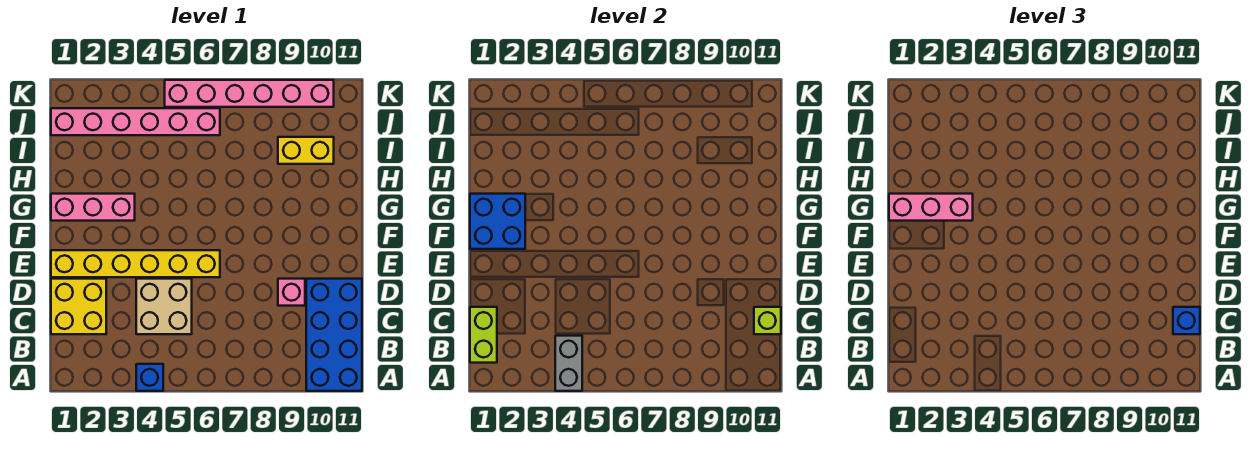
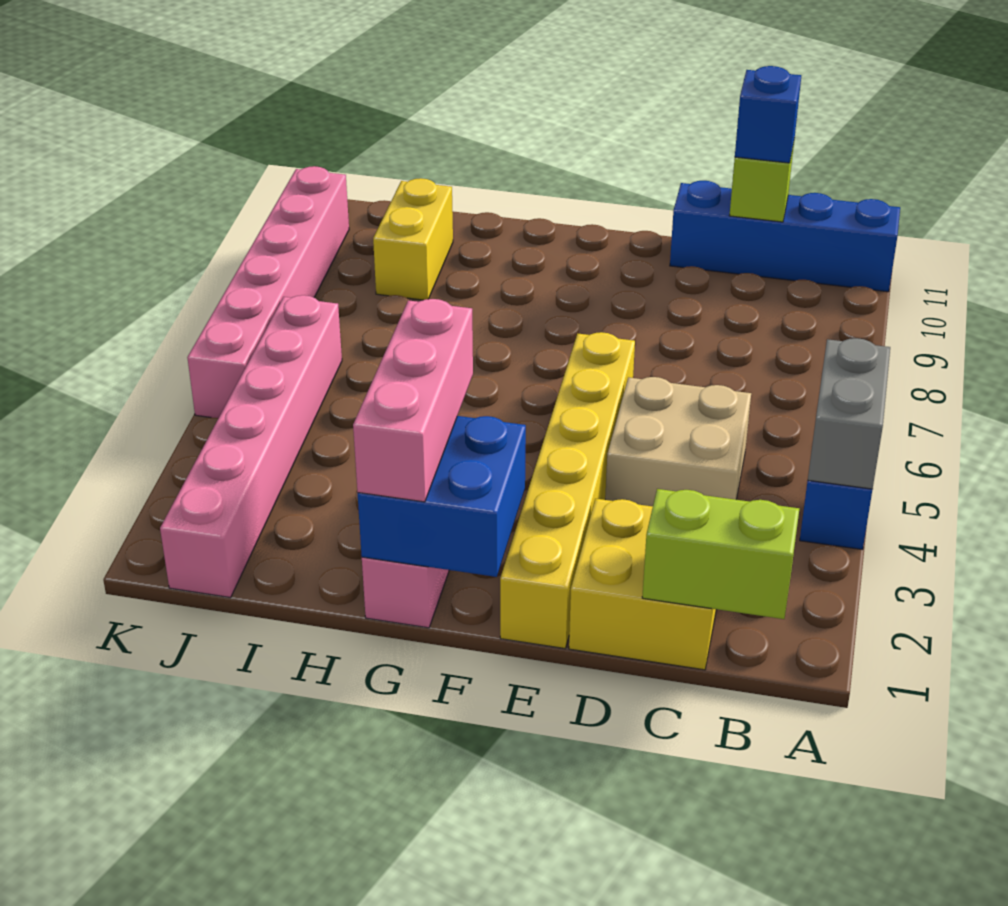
grey 1x2 brick [555,336,582,391] -> grey 1x2 brick turned to [808,338,890,489]
blue 2x4 brick [306,279,362,391] -> blue 1x4 brick [670,181,900,292]
pink 1x1 brick [278,279,305,306] -> none

